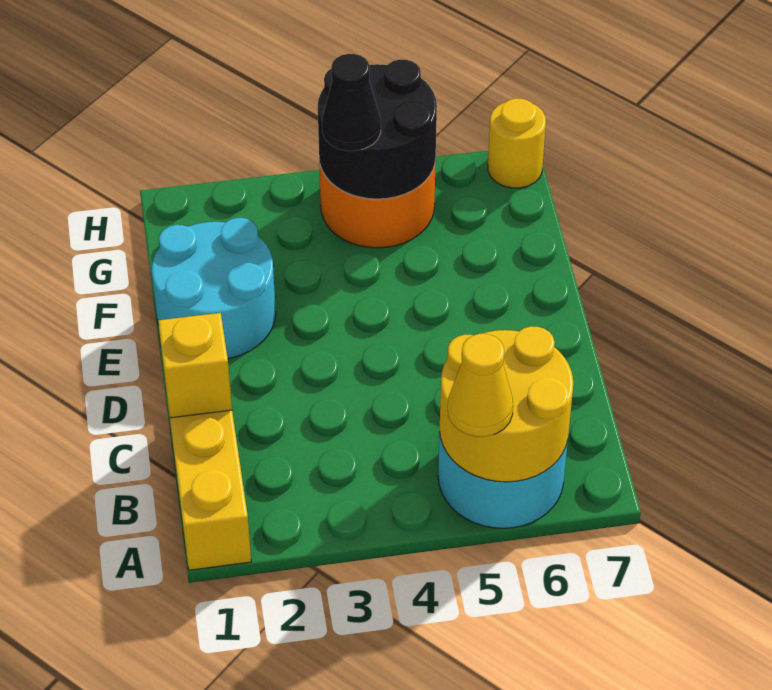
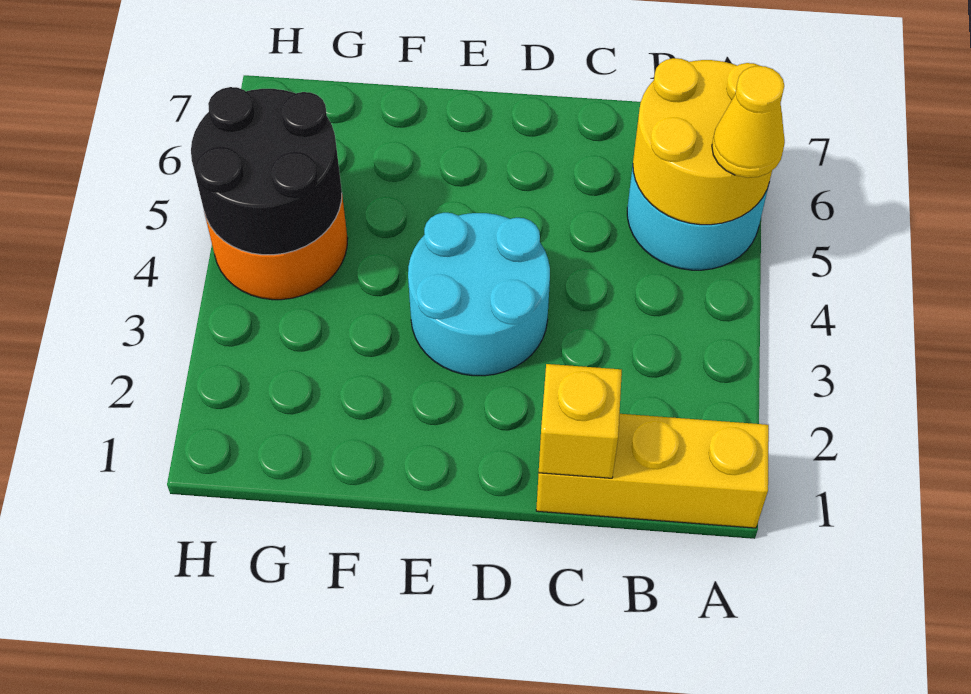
cyan 2x2 round brick [152,218,276,359] -> cyan 2x2 round brick moved to [408,213,550,376]
black 1x1 cone [322,54,381,151] -> none
yellow 1x1 round brick [488,98,546,188] -> none

